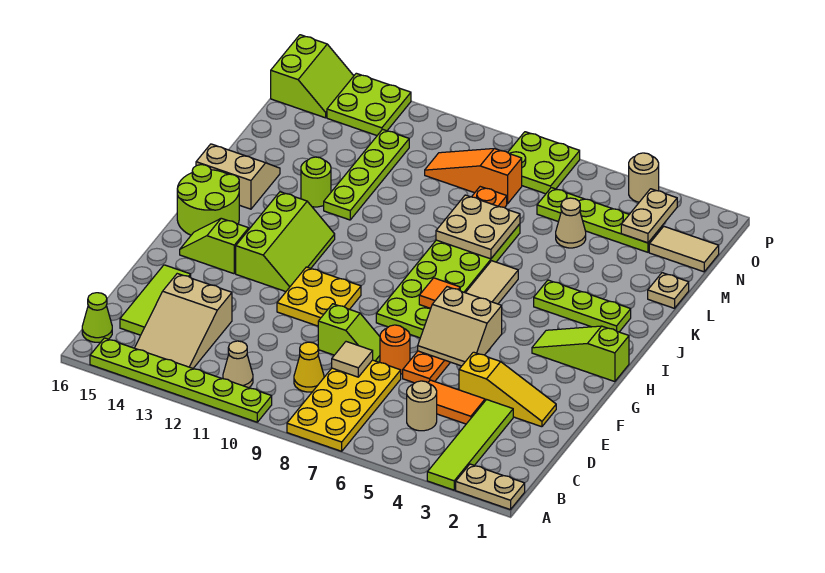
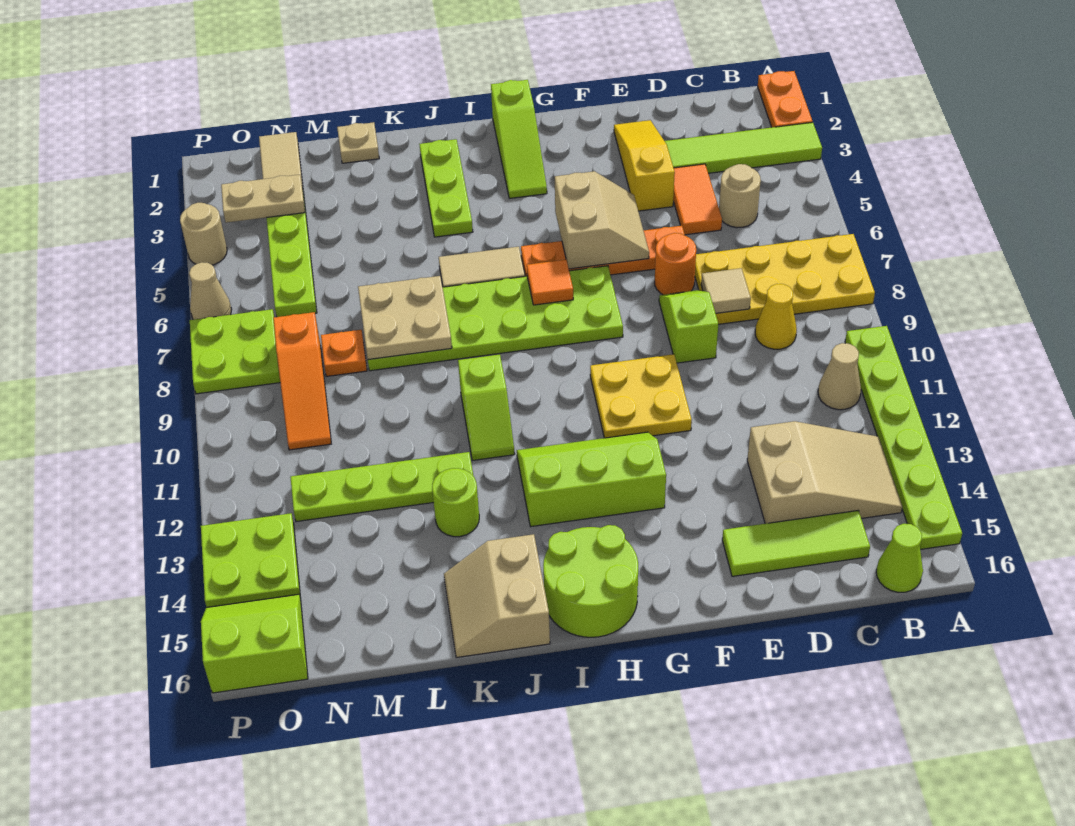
tan 1x2 plate [456,464,525,510] -> orange 1x2 plate [758,71,813,127]
lime 1x2 slope [180,218,249,274] -> lime 1x2 slope moved to [458,354,515,461]
tan 1x1 cone [556,198,586,248] -> tan 1x1 cone moved to [189,262,231,320]

